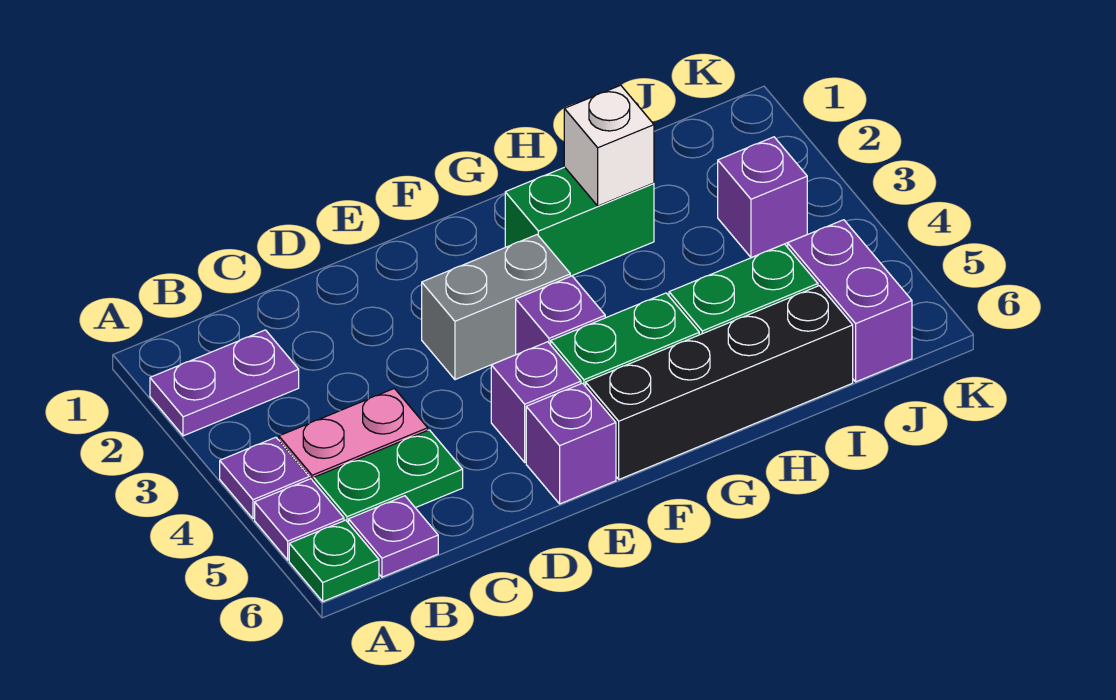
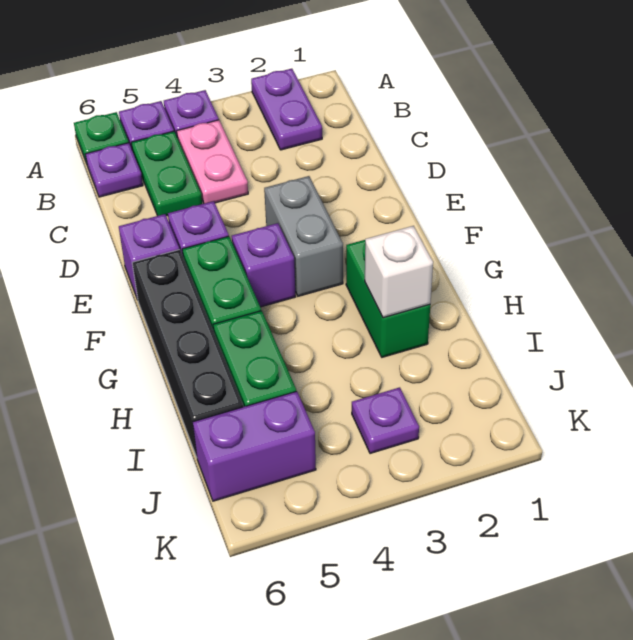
purple 1x1 brick [718,137,807,258] -> purple 1x1 plate [352,387,419,454]

